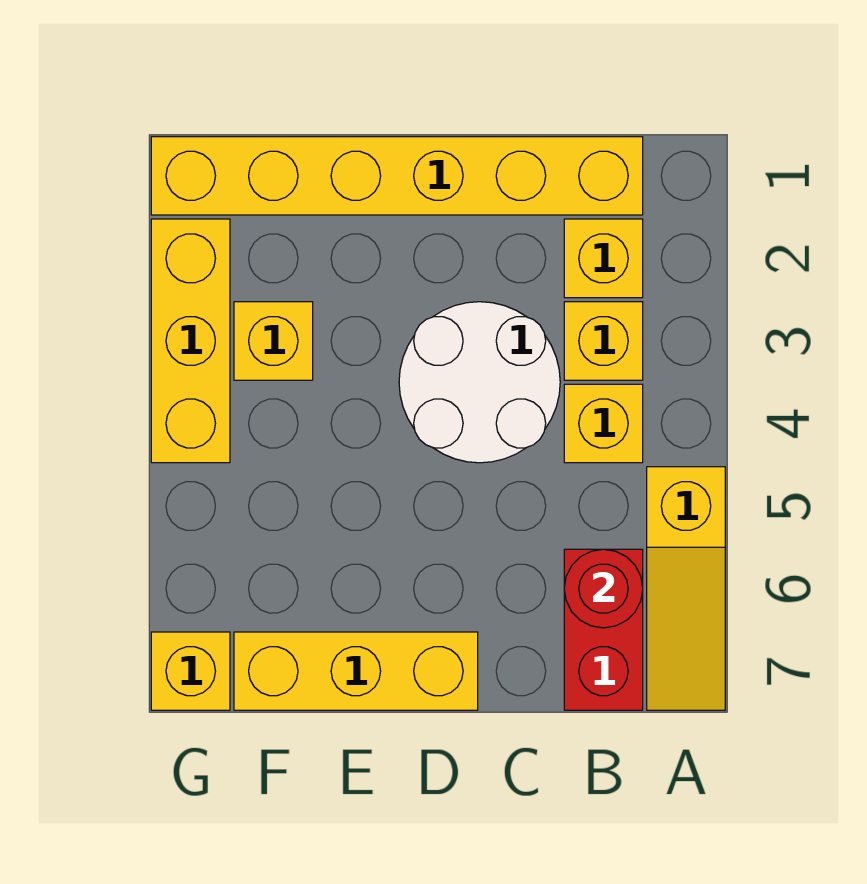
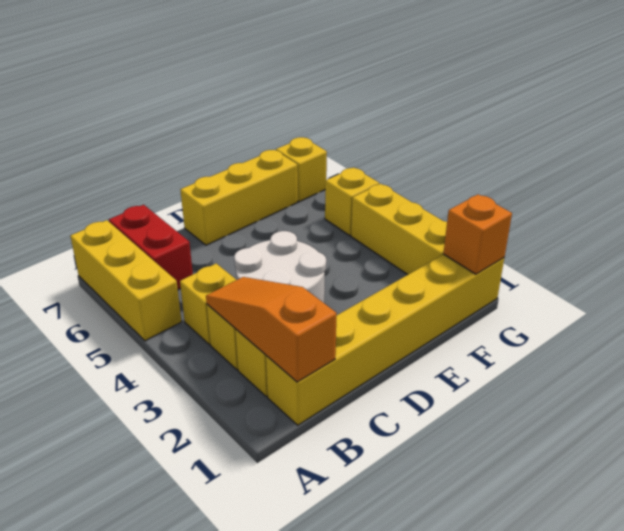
yellow 1x3 slope [647,467,725,710] -> yellow 1x3 brick [70,220,182,341]
none -> orange 1x3 slope [206,277,337,382]
red 1x1 round brick [564,549,643,628] -> none
yellow 1x1 brick [234,302,313,380] -> yellow 1x1 brick moved to [325,167,379,236]
none -> orange 1x1 brick [443,194,512,274]

